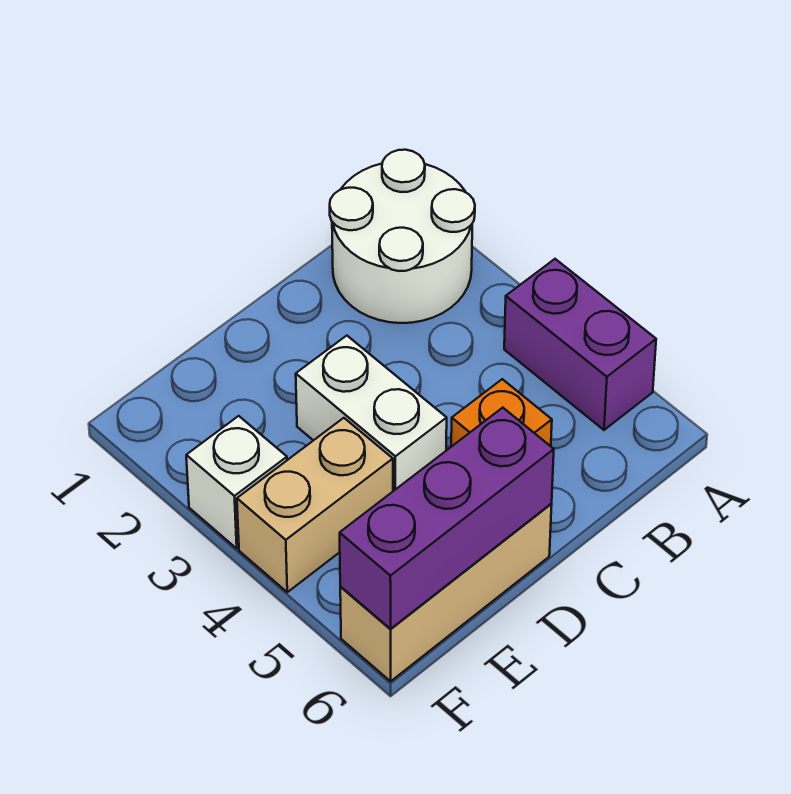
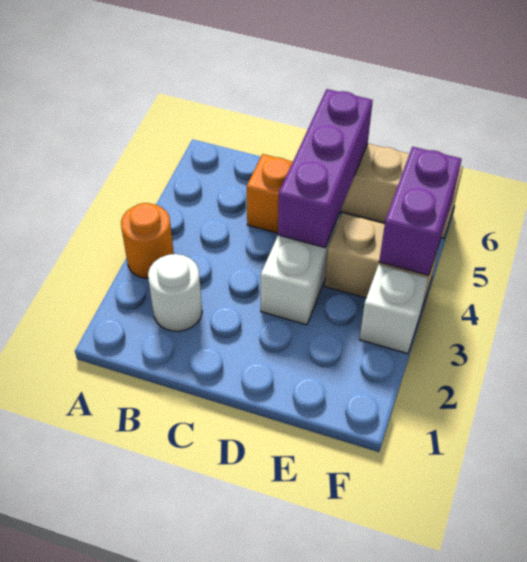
white 2x2 round brick [330,150,475,323] -> white 1x1 round brick [148,254,202,331]
none -> orange 1x1 round brick [121,203,174,279]
purple 1x2 brick [504,259,656,430] -> purple 1x2 brick moved to [379,147,462,275]
purple 1x3 brick [340,408,554,629] -> purple 1x3 brick turned to [278,89,373,248]

